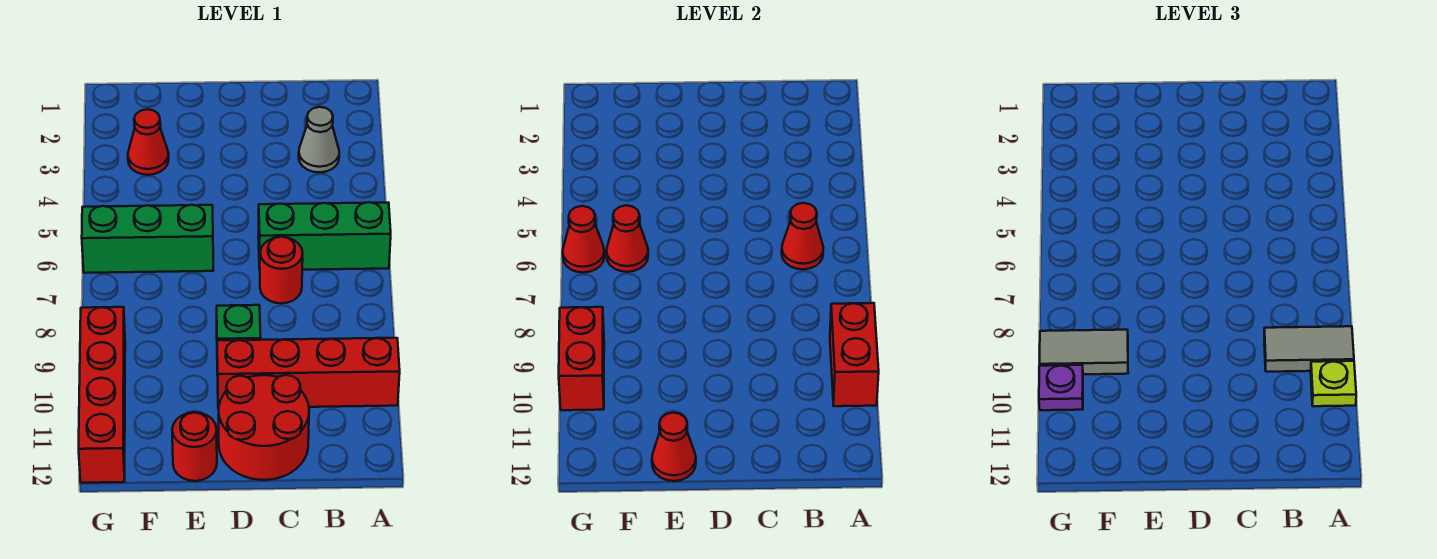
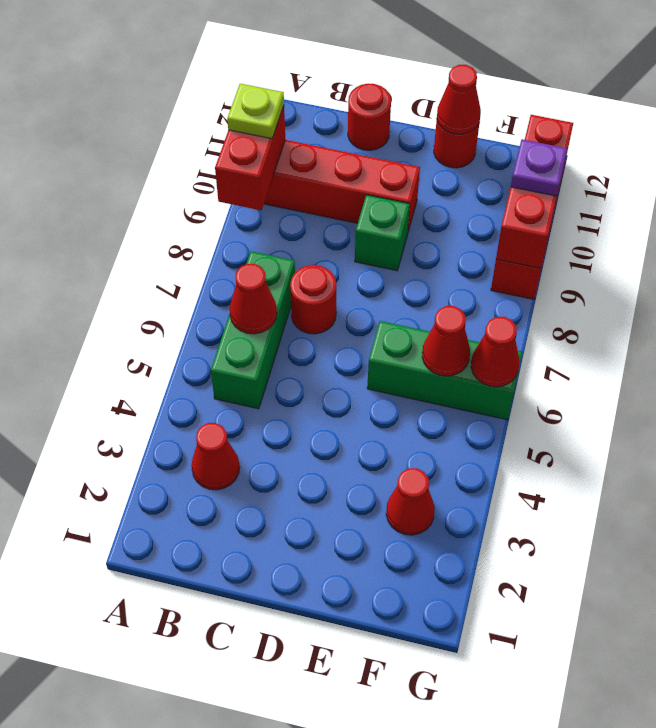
green 1x3 brick [258,202,391,270] -> green 1x3 brick turned to [211,251,295,409]
grey 1x2 tile [1264,326,1354,372] -> none
grey 1x1 cone [299,107,339,172] -> red 1x1 cone [192,423,240,490]
red 2x2 round brick [219,375,309,480] -> red 1x1 round brick [348,84,391,150]
grey 1x2 tile [1039,330,1128,374] -> none

